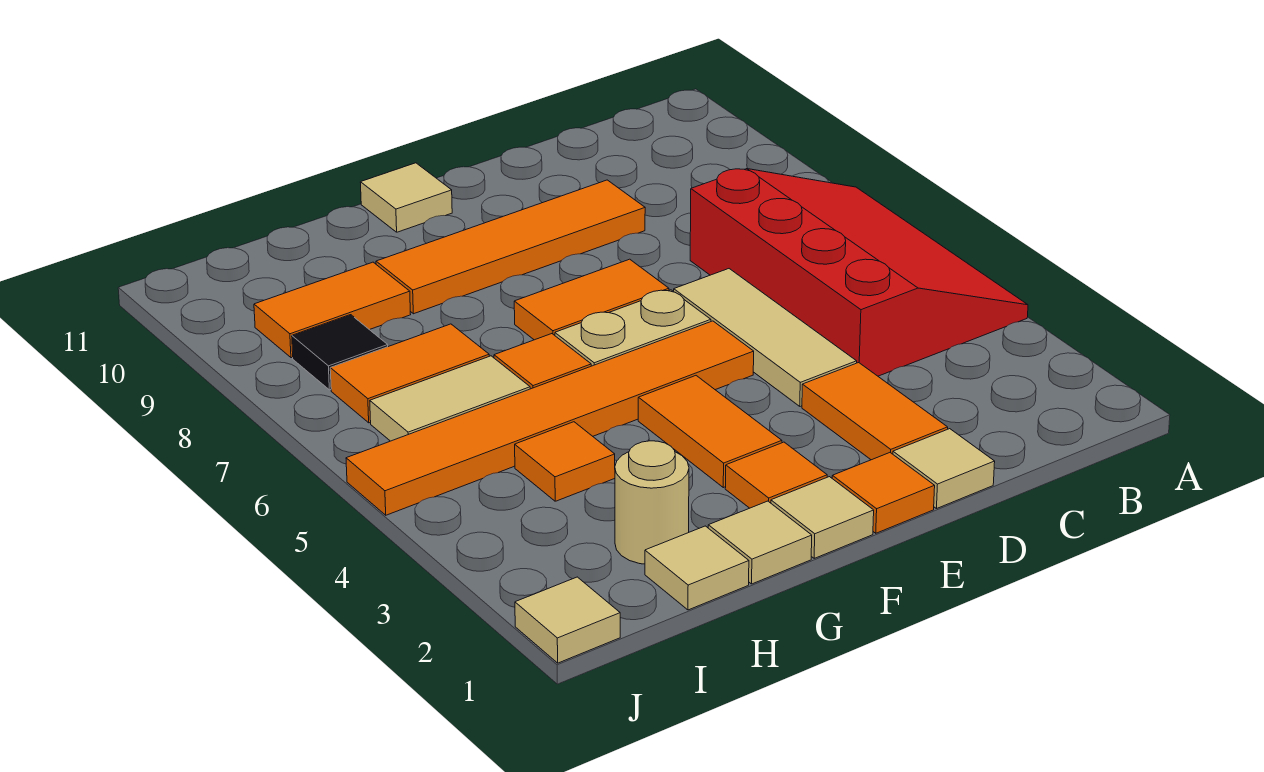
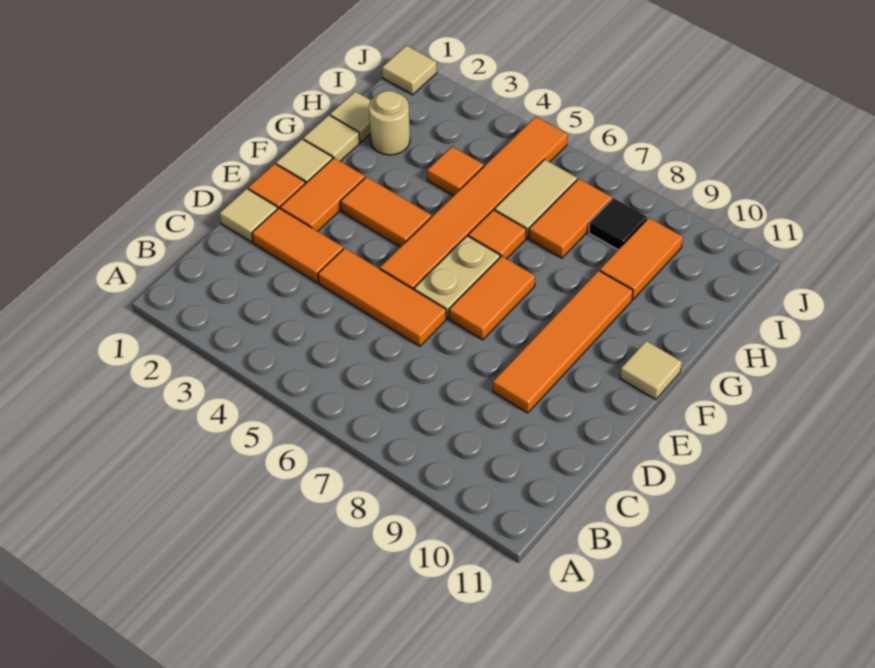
red 3x4 slope [690,169,1028,376] -> none
tan 1x3 tile [674,269,857,406] -> orange 1x3 tile [318,248,446,346]
orange 1x1 tile [725,442,827,508] -> orange 1x2 tile [280,158,365,231]

